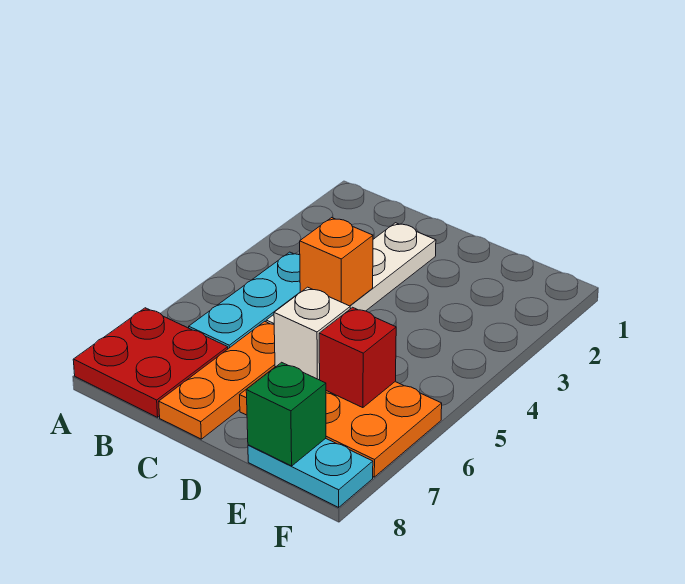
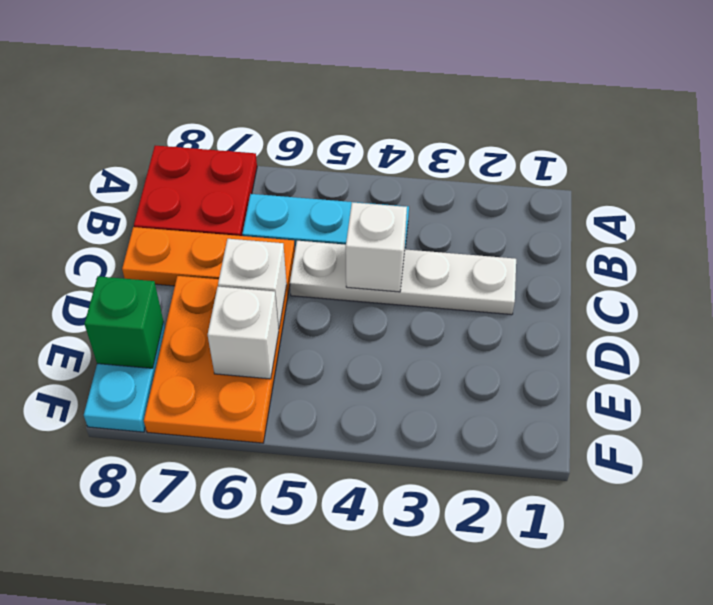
orange 1x1 brick [300,218,373,306] -> white 1x1 brick [346,202,407,292]
red 1x1 brick [319,307,396,408] -> white 1x1 brick [208,287,279,379]

